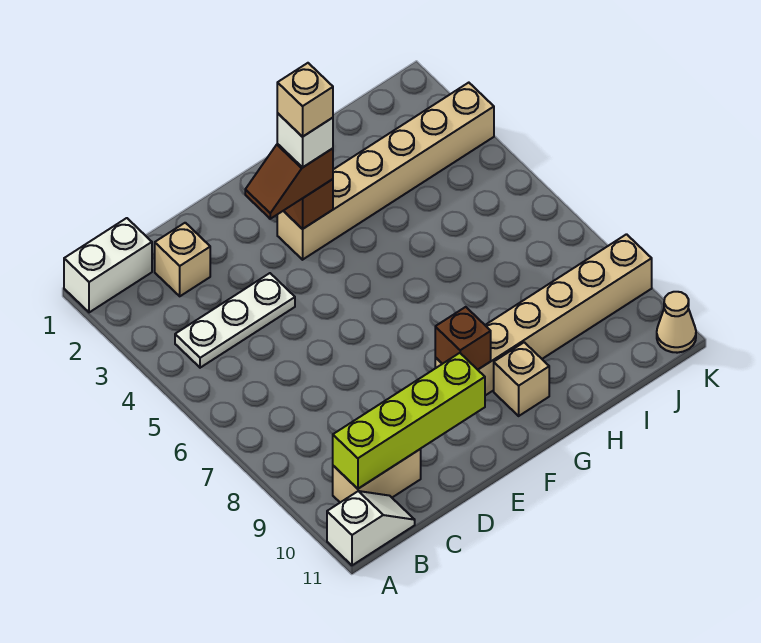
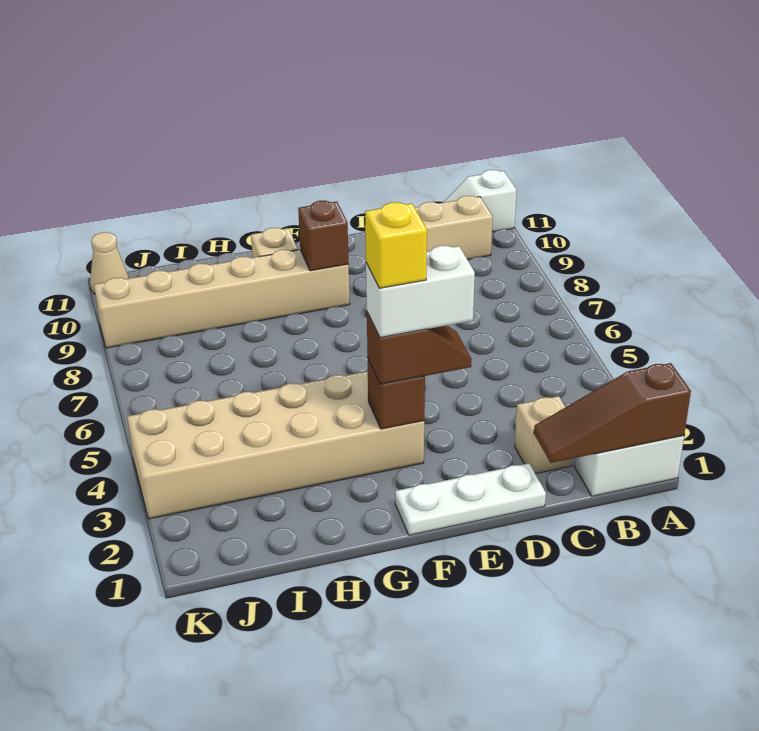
none -> brown 1x3 slope [534,363,691,463]
white 1x3 plate [175,273,295,368] -> white 1x3 plate moved to [395,463,546,535]
lime 1x4 brick [333,353,485,489] -> none
tan 1x6 brick [277,83,494,260] -> tan 2x6 brick [127,371,424,519]
white 1x1 brick [277,113,333,167] -> white 1x2 brick [366,246,475,337]
tan 1x1 brick [277,63,333,137] -> yellow 1x1 brick [365,202,427,288]

